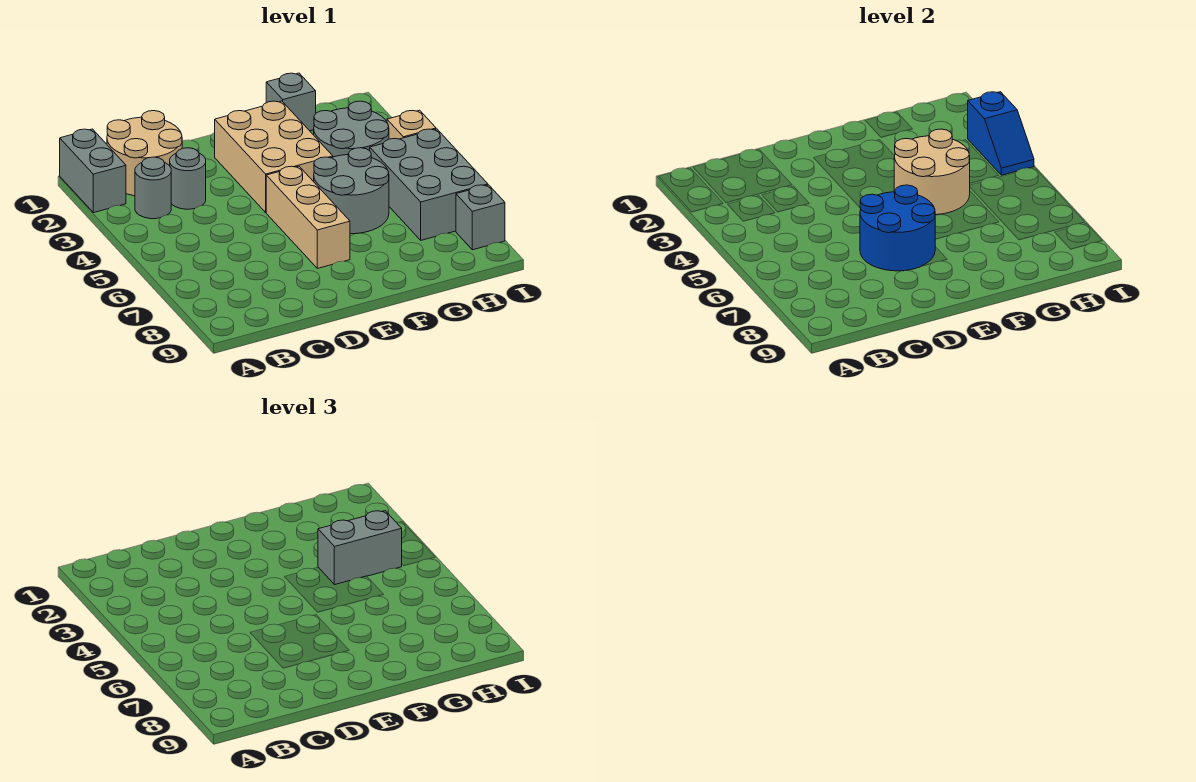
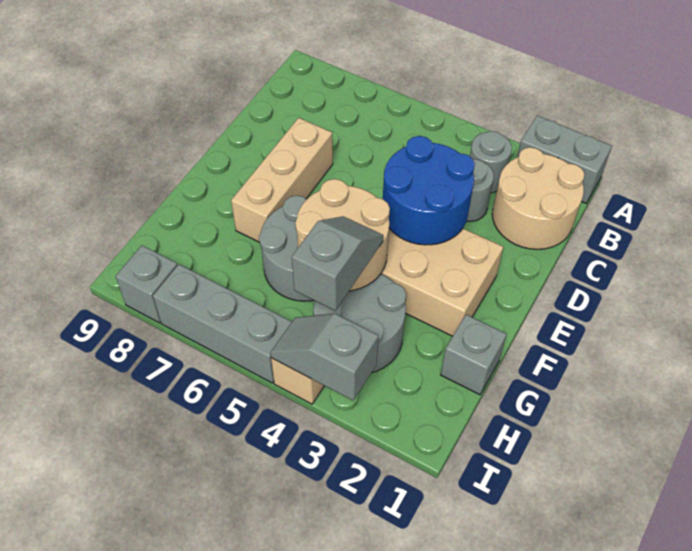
blue 2x2 round brick [860,185,935,271] -> blue 2x2 round brick moved to [383,136,475,245]
tan 1x3 brick [266,166,350,268] -> tan 1x3 brick turned to [231,118,333,242]
grey 1x2 brick [318,511,402,585] -> grey 1x2 slope [292,216,383,311]
grey 2x3 brick [370,129,488,240] -> grey 1x3 brick [153,264,292,383]
blue 1x2 slope [968,92,1034,175] -> grey 1x2 slope [270,314,378,401]

